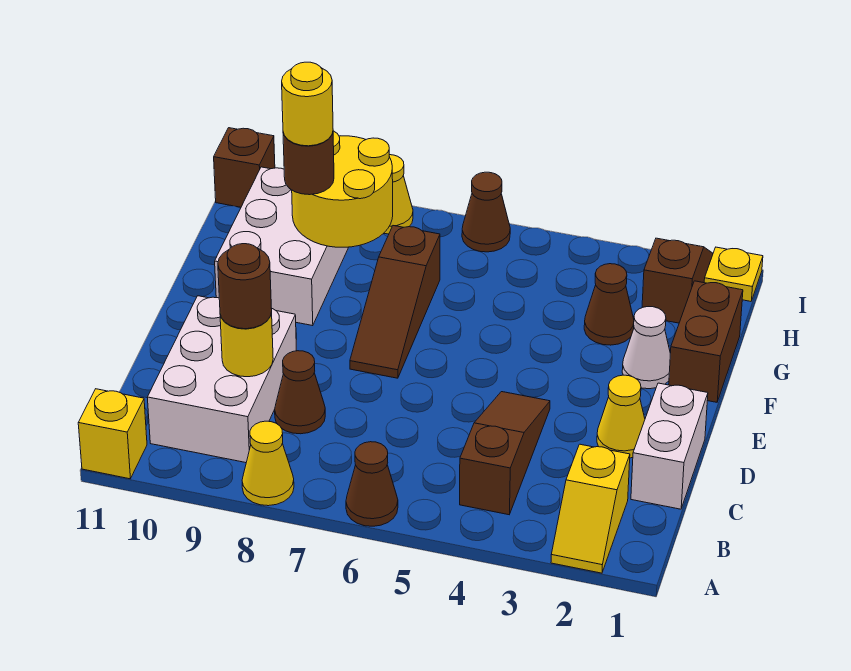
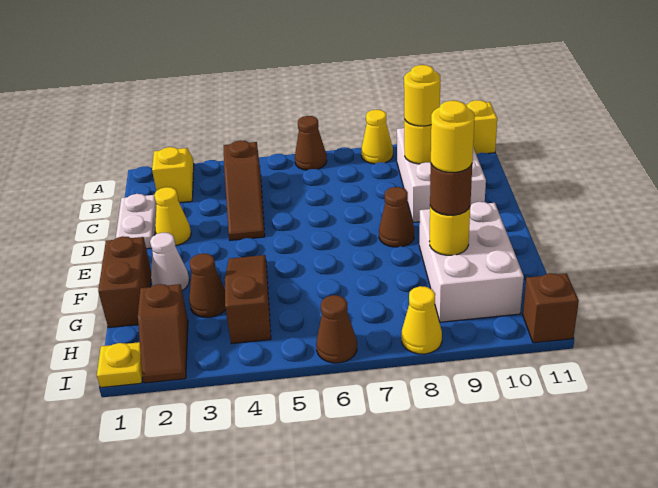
white 1x2 brick [631,383,708,509] -> white 1x2 plate [116,194,157,249]
brown 1x1 cone [275,351,325,434] -> brown 1x1 cone moved to [379,187,414,247]
brown 1x1 round brick [218,244,272,329] -> yellow 1x1 round brick [404,65,440,126]
brown 1x3 slope [350,226,440,378] -> brown 1x3 slope moved to [225,255,271,344]
yellow 2x2 round brick [292,131,393,247] -> yellow 1x1 round brick [429,206,470,255]

